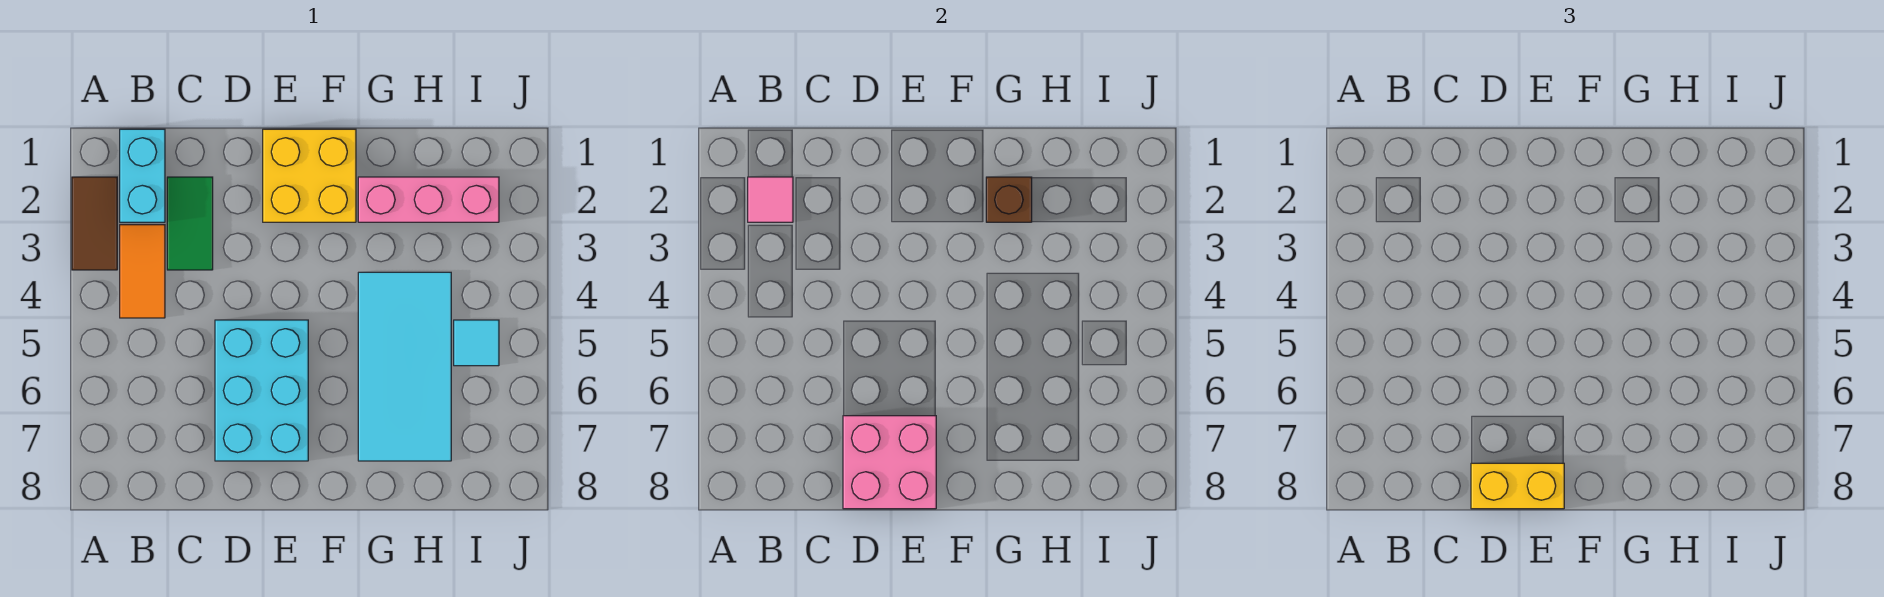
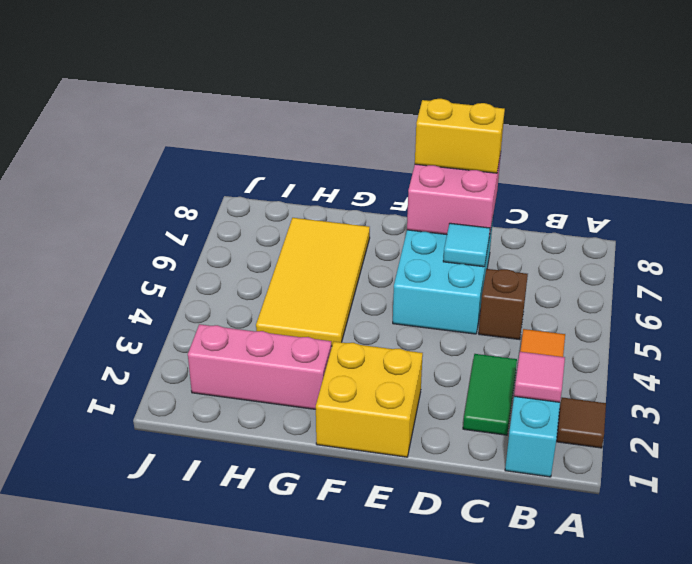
brown 1x2 tile [72,177,117,270] -> brown 1x1 tile [557,397,606,448]
brown 1x1 brick [986,177,1032,222] -> brown 1x1 brick moved to [479,269,528,340]
cyan 2x4 tile [358,272,451,461] -> yellow 2x4 tile [256,218,370,346]
cyan 1x1 tile [454,320,499,366] -> cyan 1x1 tile moved to [443,223,490,267]

